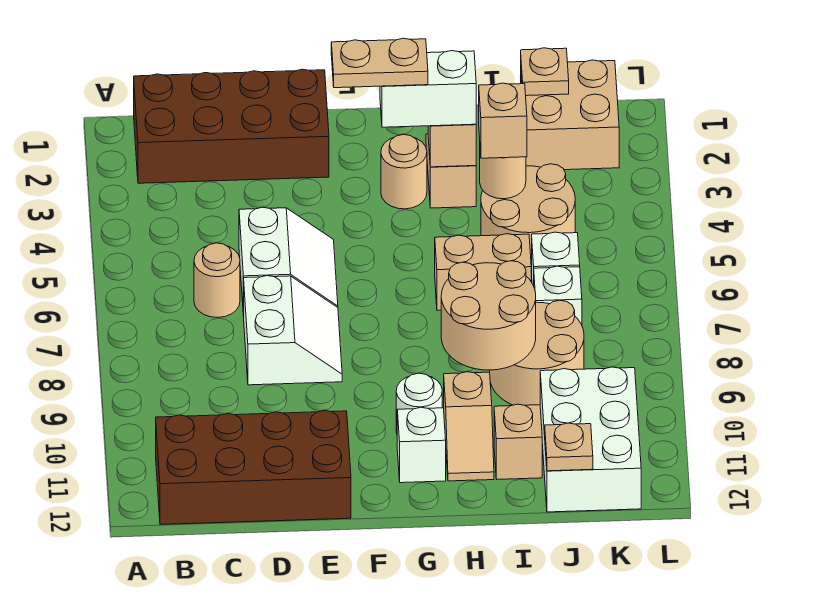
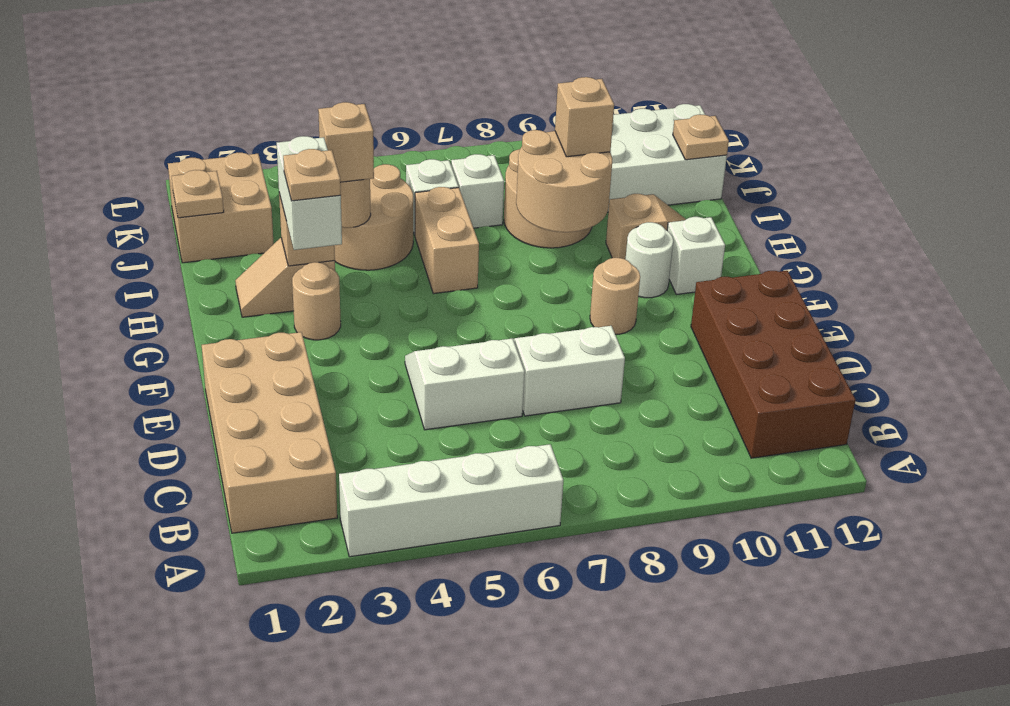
none -> white 1x4 brick [339,444,563,557]
brown 2x4 brick [134,69,329,183] -> tan 2x4 brick [202,332,337,533]
tan 1x1 round brick [194,243,240,317] -> tan 1x1 round brick moved to [590,258,640,334]
tan 1x2 plate [331,38,428,88] -> tan 1x1 plate [283,149,341,201]
tan 1x1 brick [494,404,542,479] -> tan 1x1 brick moved to [555,77,614,157]

